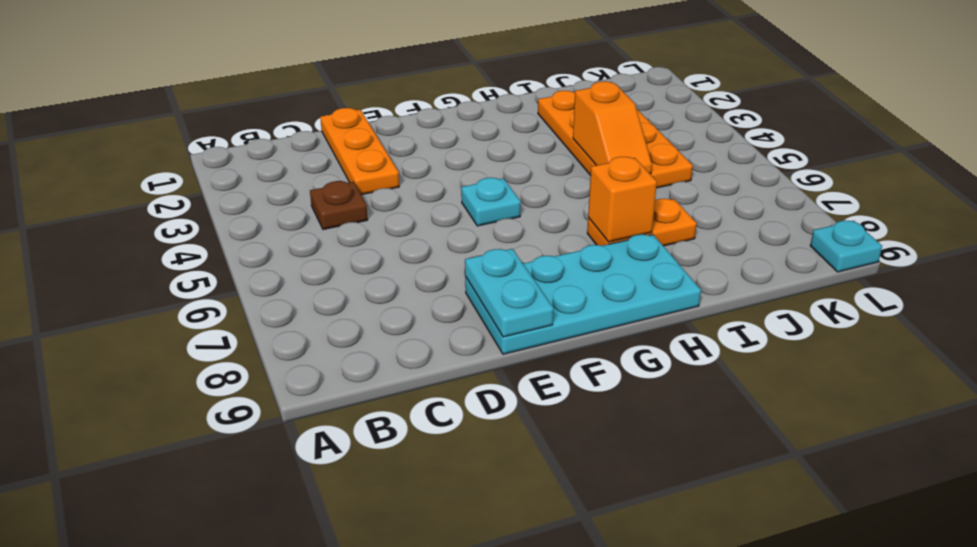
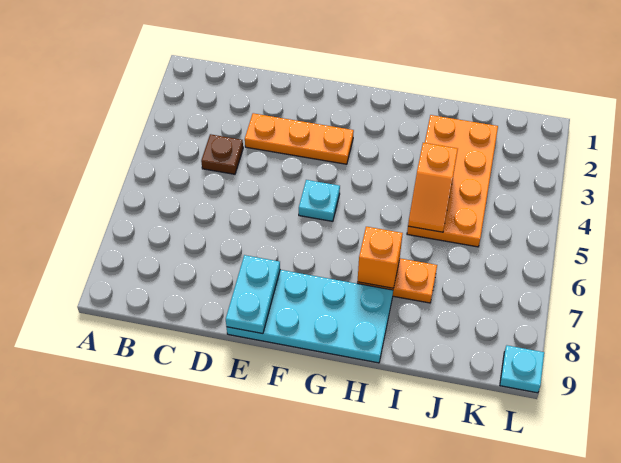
orange 1x3 plate [320,108,399,195] -> orange 1x3 plate turned to [245,113,354,164]

